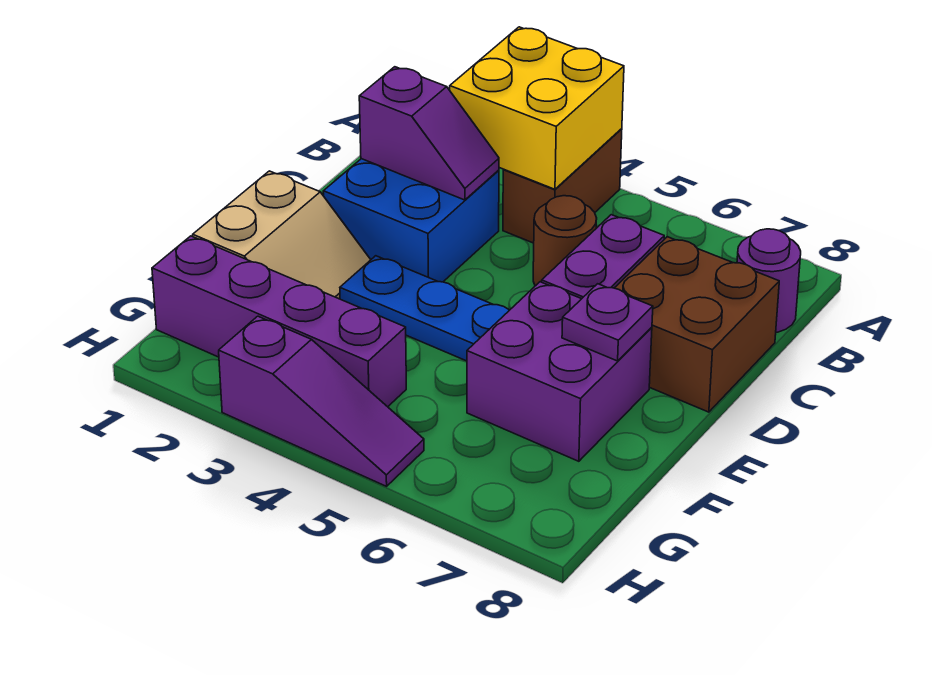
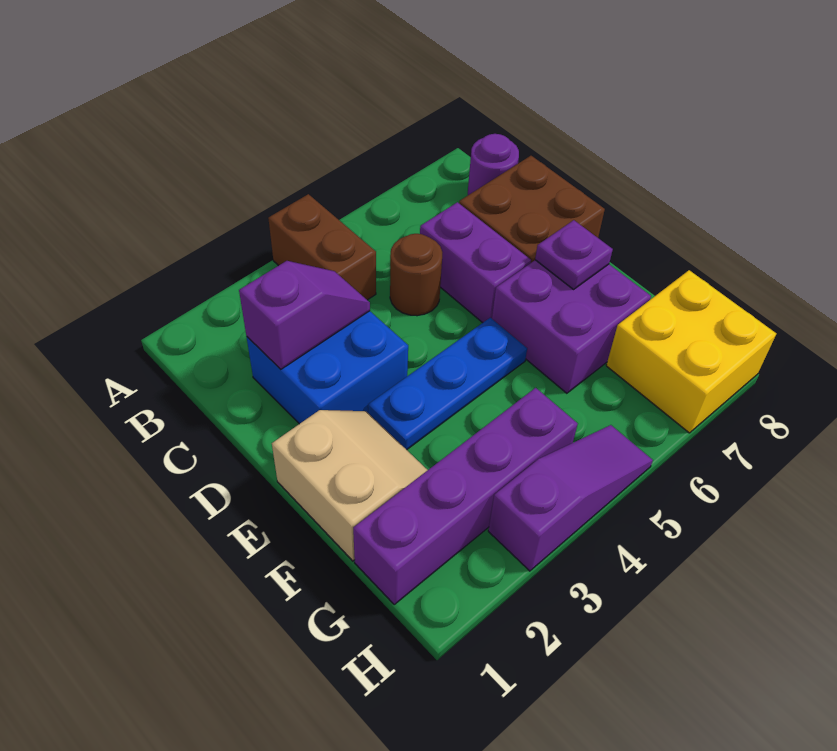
yellow 2x2 brick [450,27,624,189] -> yellow 2x2 brick moved to [606,270,776,433]

